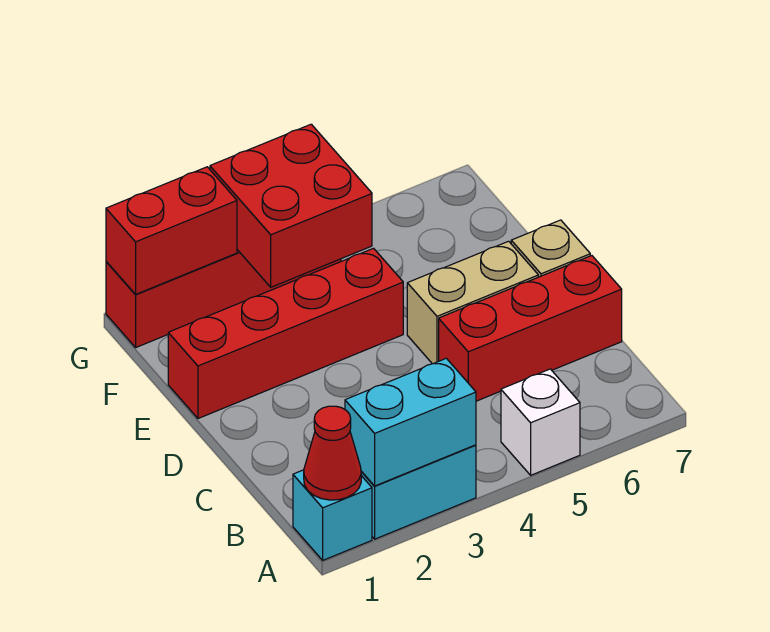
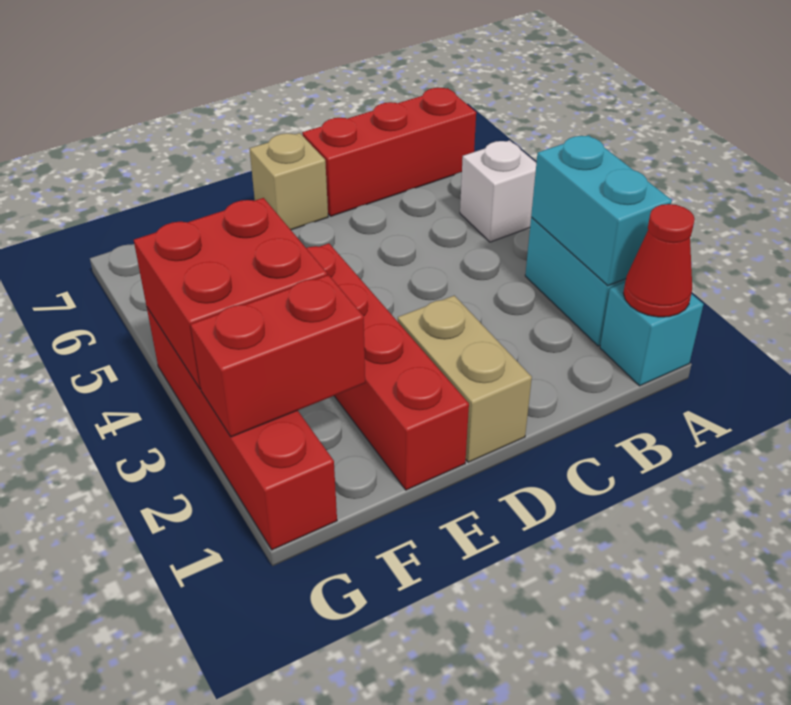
red 1x3 brick [439,256,622,401] -> red 1x3 brick turned to [302,88,476,216]
tan 1x2 brick [407,241,538,364] -> tan 1x2 brick moved to [398,296,532,462]
red 1x2 brick [106,167,237,295] -> red 1x2 brick turned to [191,275,365,437]

